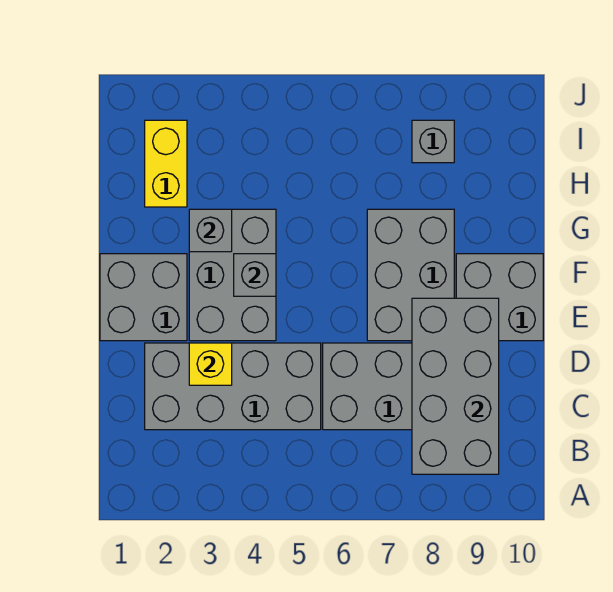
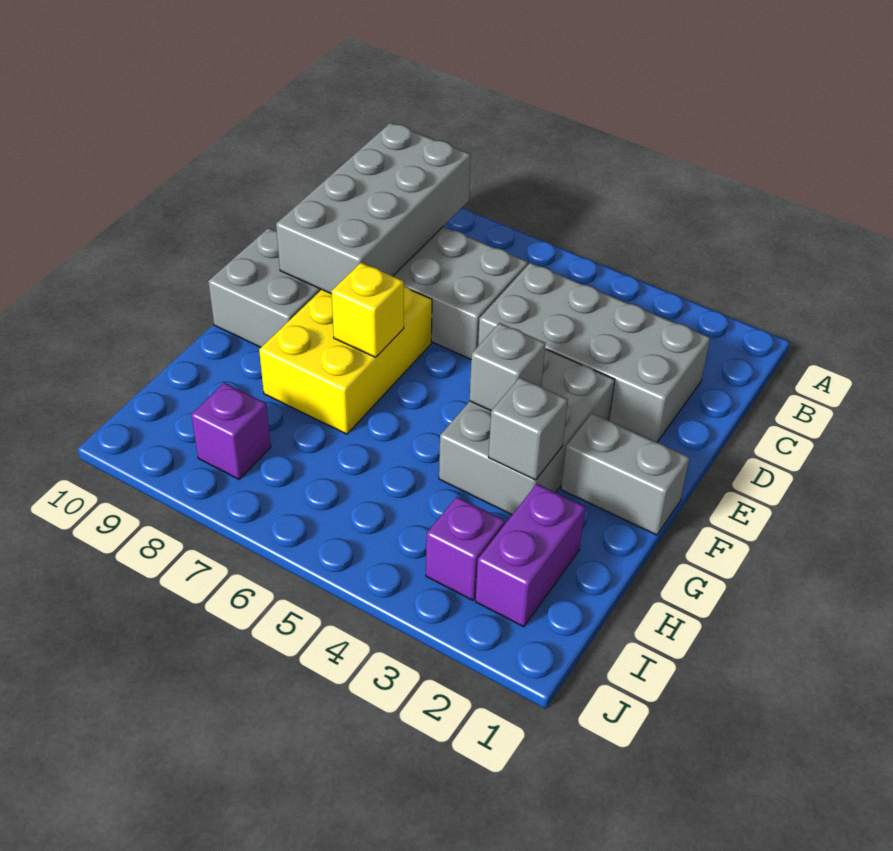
yellow 1x1 brick [189,343,232,385] -> yellow 1x1 brick moved to [331,263,404,357]
grey 2x2 brick [100,254,187,341] -> grey 1x2 brick [561,413,690,535]
grey 2x3 brick [367,209,454,341] -> yellow 2x3 brick [259,287,432,434]
yellow 1x2 brick [145,120,187,207] -> purple 1x2 brick [475,484,585,627]
none -> purple 1x1 brick [426,497,505,600]
grey 1x1 brick [412,120,454,163] -> purple 1x1 brick [191,383,271,479]

